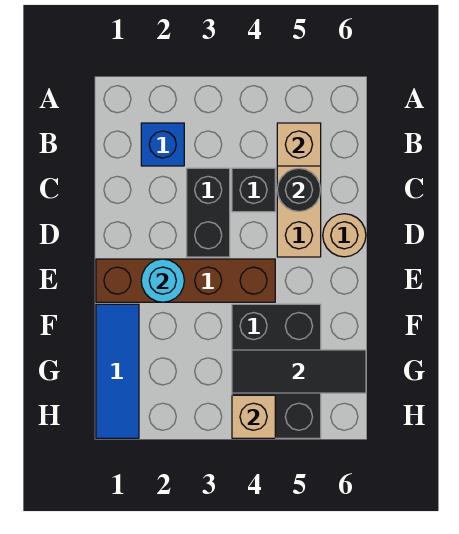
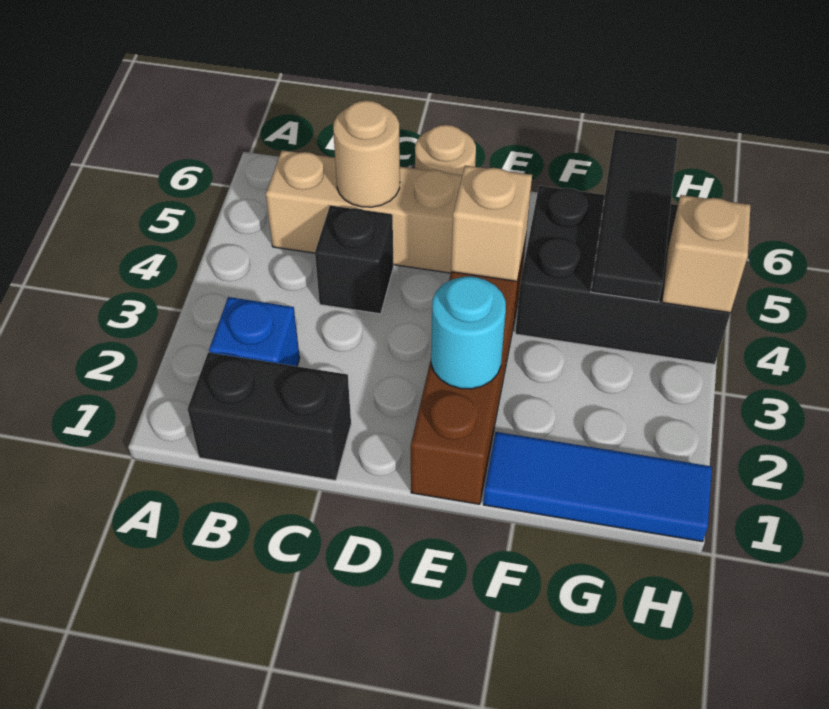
tan 1x1 brick [277,123,321,166] -> tan 1x1 brick moved to [451,166,532,281]
black 1x2 brick [187,168,230,257] -> black 1x2 brick moved to [188,353,351,480]
black 1x1 round brick [277,168,321,211] -> tan 1x1 round brick [333,100,400,207]

